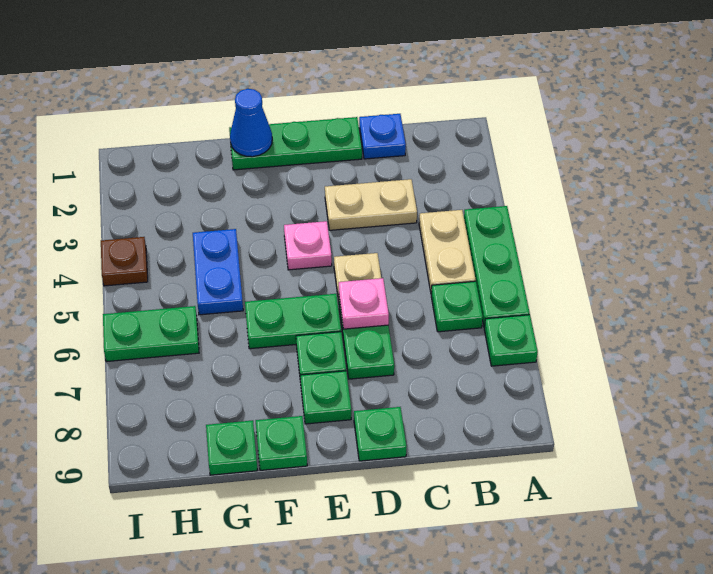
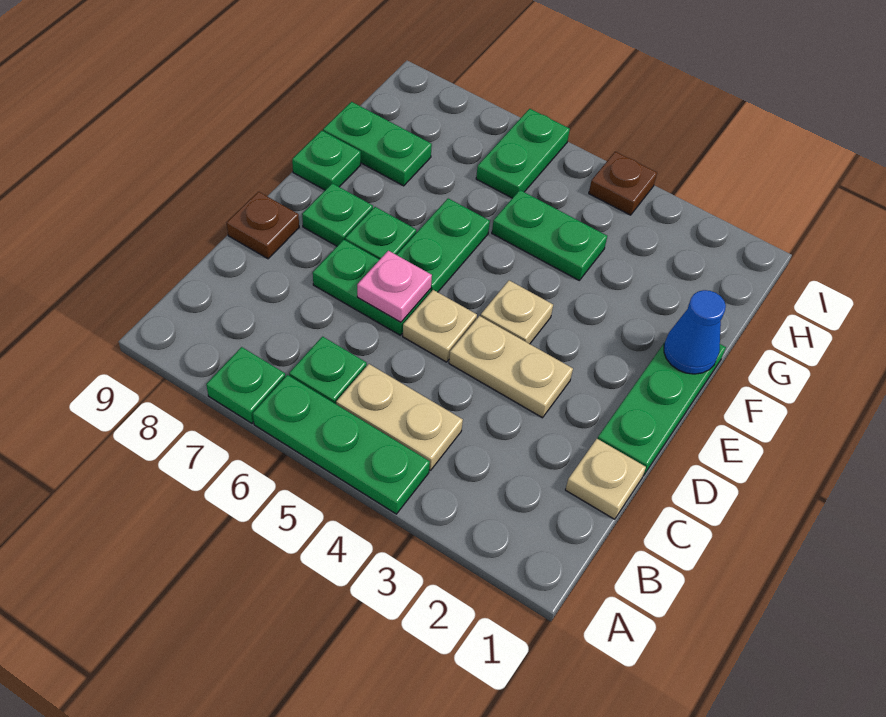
blue 1x1 plate [359,114,406,159] -> tan 1x1 plate [565,439,646,519]
tan 1x2 plate [325,179,417,230] -> tan 1x2 plate turned to [449,316,573,418]
green 1x1 plate [354,407,406,461] -> brown 1x1 plate [227,192,299,259]
pink 1x1 plate [284,221,332,270] -> tan 1x1 plate [481,280,553,344]
blue 1x2 plate [193,229,243,315] -> green 1x2 plate [492,190,607,280]
green 1x1 plate [206,420,257,475] -> green 1x2 plate [323,102,432,186]

